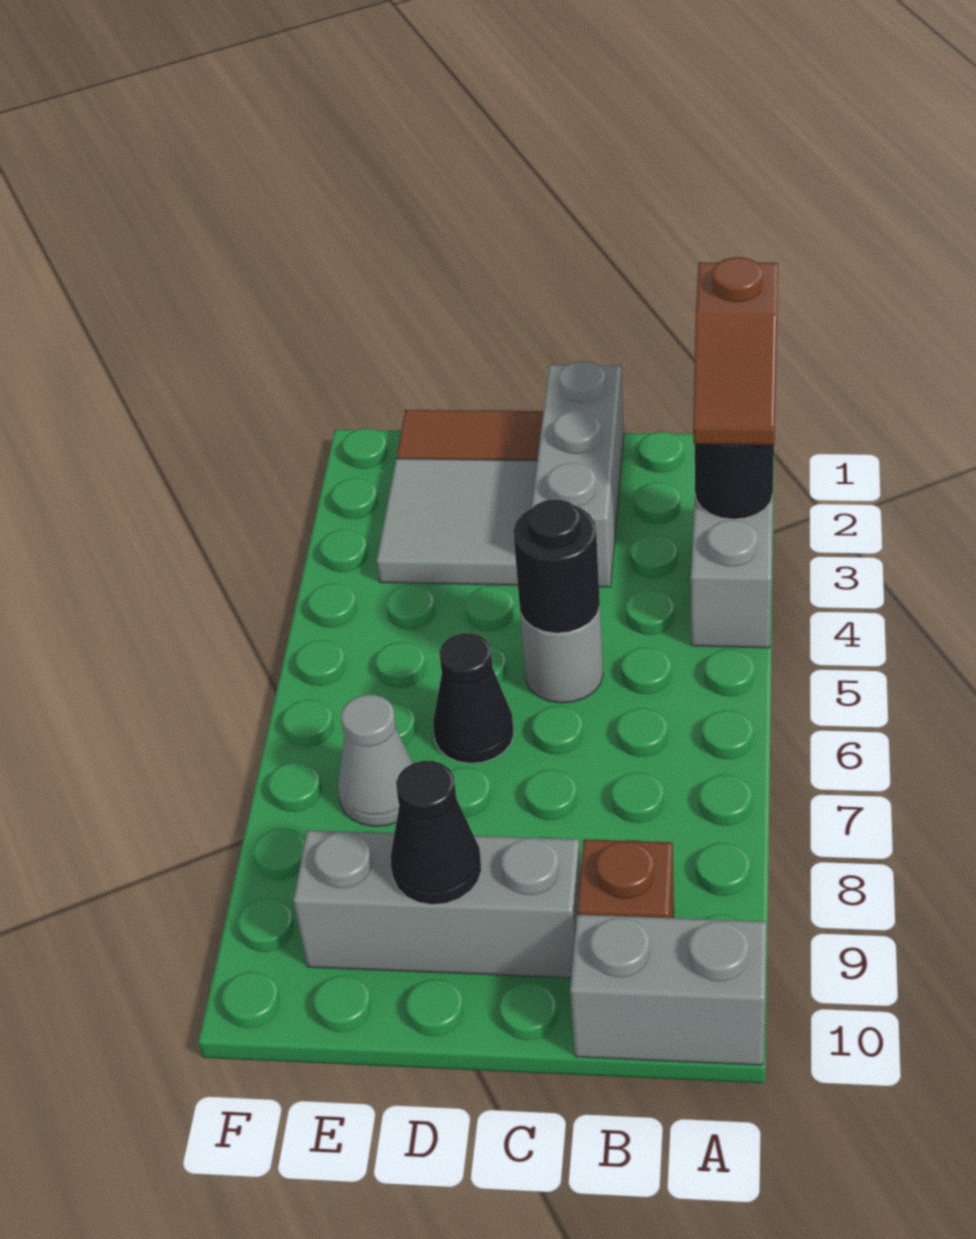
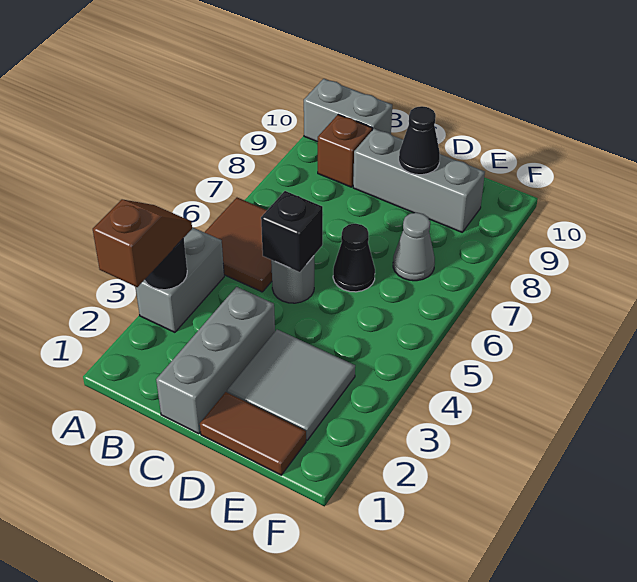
none -> brown 2x2 tile [205,198,272,292]
black 1x1 round brick [513,500,600,633] -> black 1x1 brick [261,191,323,272]

